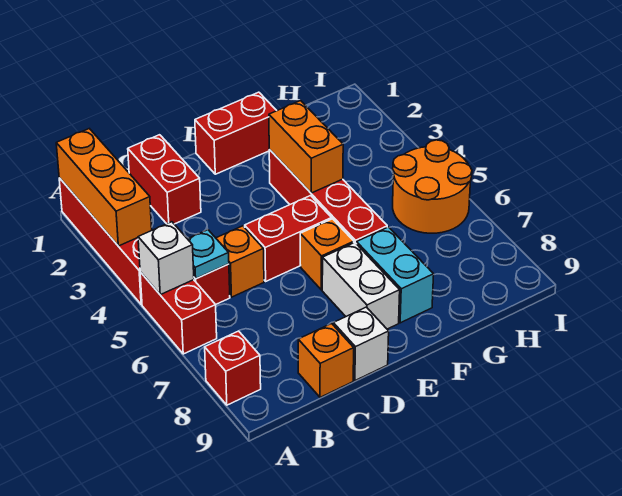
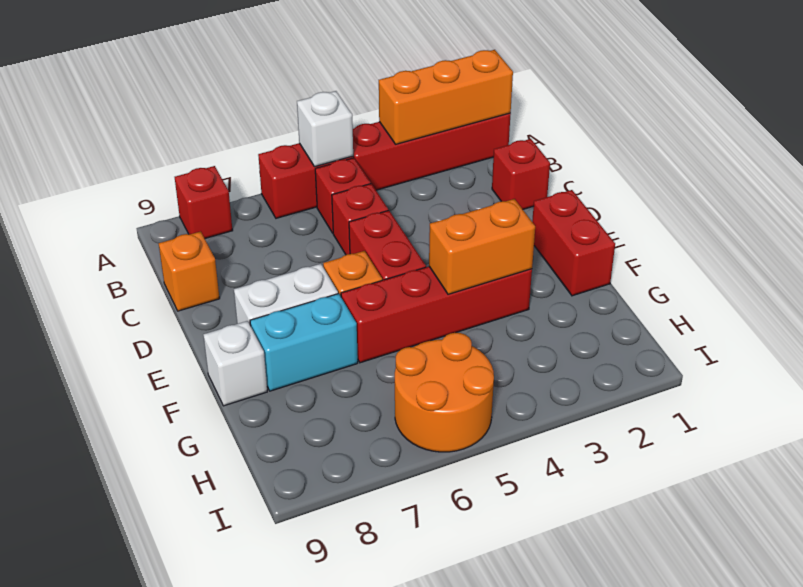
cyan 1x1 plate [188,230,229,279] -> none
red 1x2 brick [128,135,201,224] -> red 1x1 brick [492,139,550,209]
orange 1x1 brick [216,226,264,297] -> red 1x1 brick [332,184,388,255]
white 1x1 brick [333,307,389,381] -> white 1x1 brick moved to [203,321,267,406]

